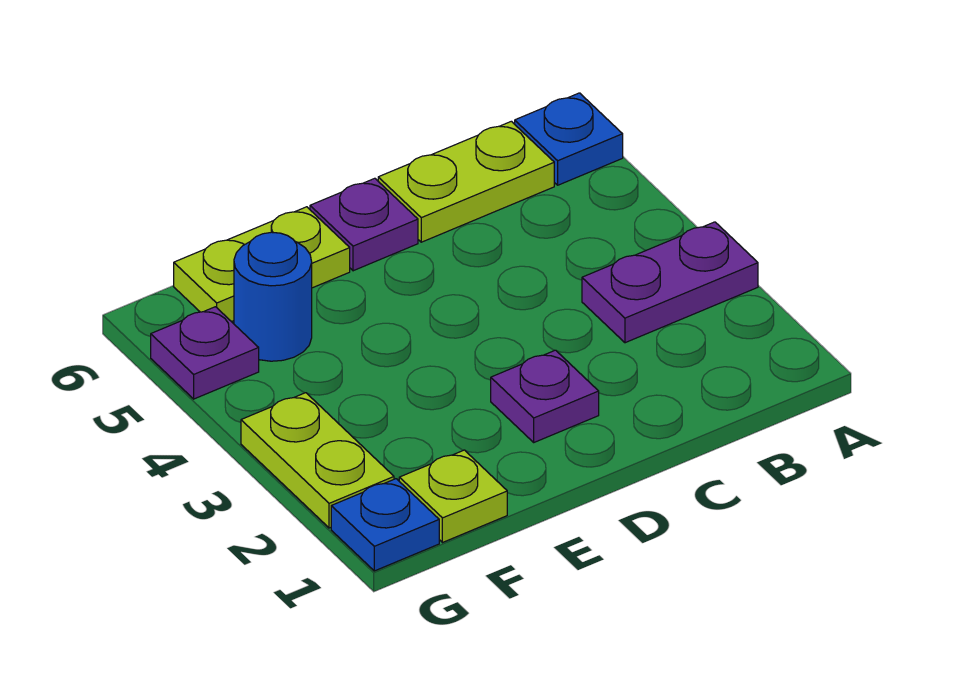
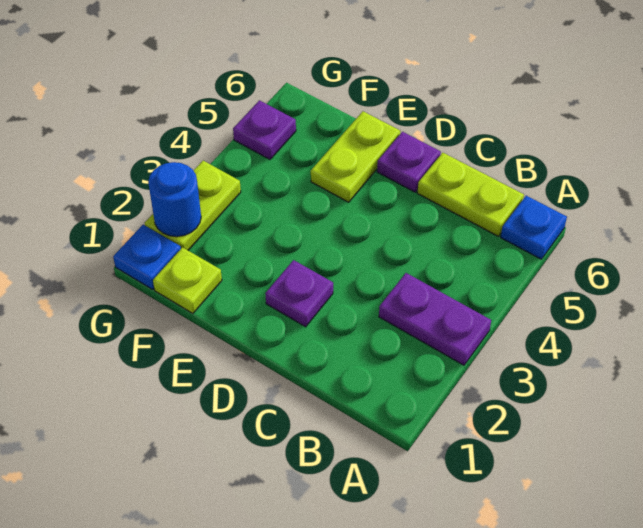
lime 1x2 plate [174,207,350,322] -> lime 1x2 plate turned to [311,111,400,202]
blue 1x1 round brick [234,232,312,361] -> blue 1x1 round brick moved to [148,162,201,237]

